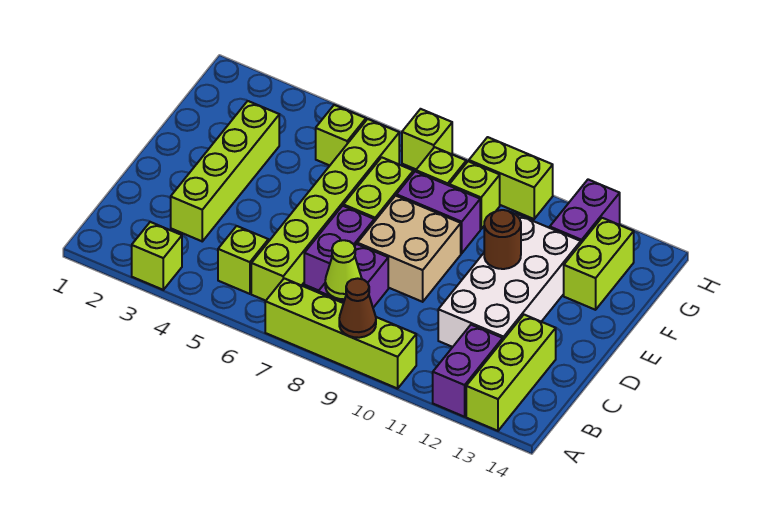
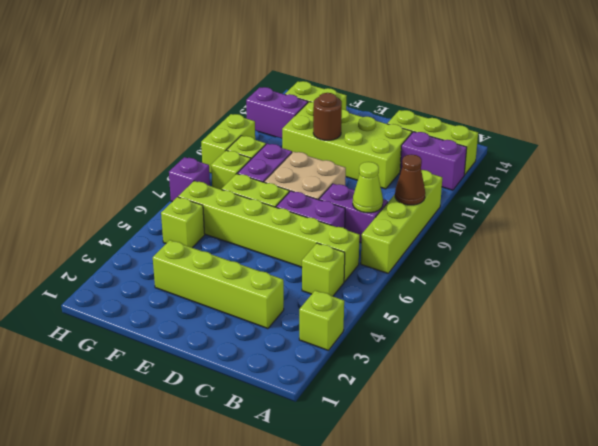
white 2x4 brick [438,214,581,347] -> lime 2x4 brick [282,102,412,189]
lime 1x1 brick [402,109,452,169] -> purple 1x1 brick [169,157,210,202]

